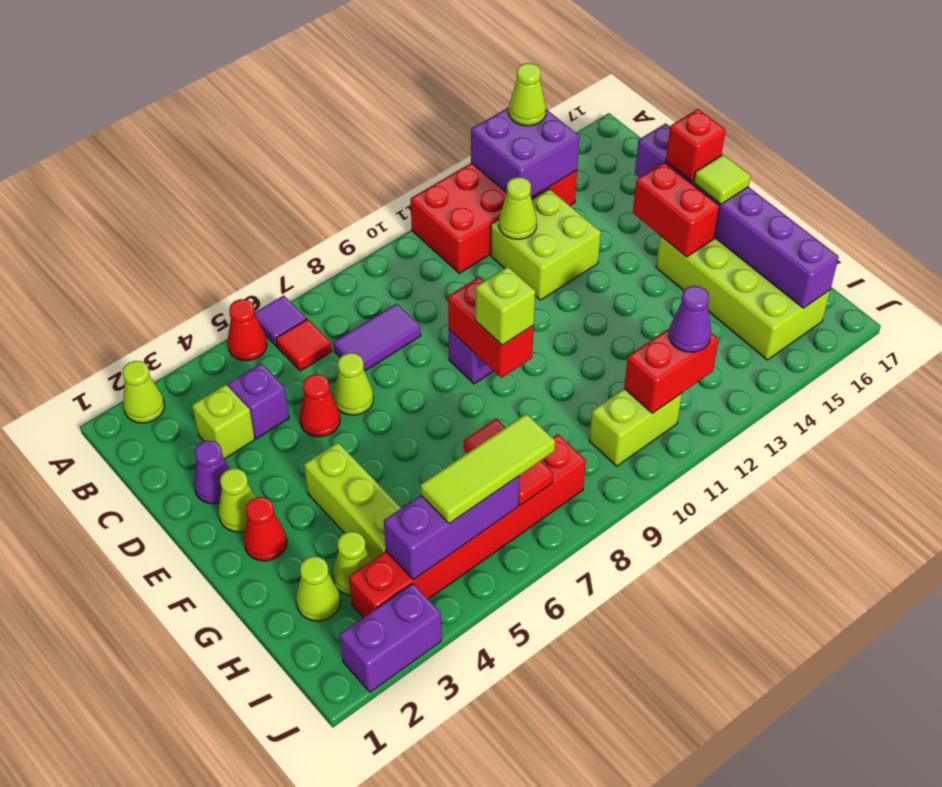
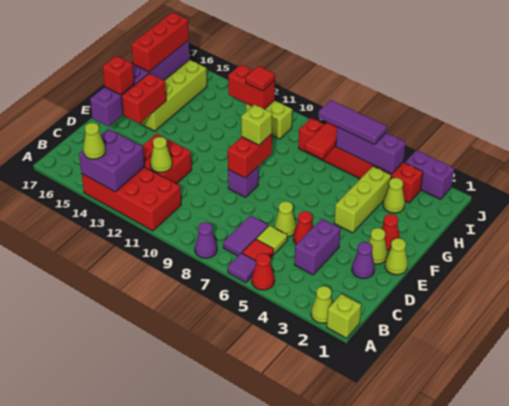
lime 1x1 brick [192,385,255,459] -> lime 1x1 brick moved to [327,294,361,338]
purple 1x1 brick [228,363,289,438] -> purple 1x2 brick [295,219,340,275]
purple 1x2 tile [334,304,421,371] -> purple 1x2 tile turned to [223,215,268,256]
lime 2x2 brick [491,189,601,300] -> red 2x2 brick [142,134,191,184]
lime 1x1 tile [694,155,751,204] -> lime 1x1 tile moved to [256,225,287,254]
none -> red 1x3 brick [131,12,189,72]
lime 1x1 cone [296,557,340,621] -> lime 1x1 cone moved to [385,238,408,275]
lime 1x3 tile [420,414,555,524] -> purple 1x3 tile [318,100,387,144]
none -> red 1x1 tile [246,66,275,91]
purple 1x1 cone [669,286,711,352] -> purple 1x1 cone moved to [195,222,217,258]

